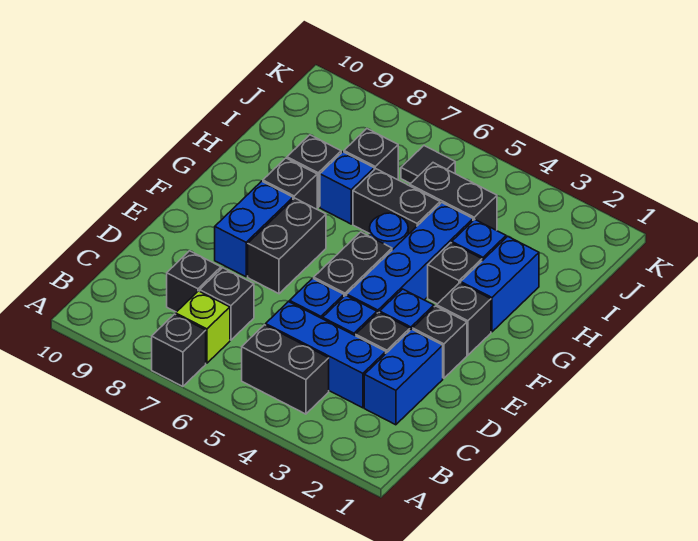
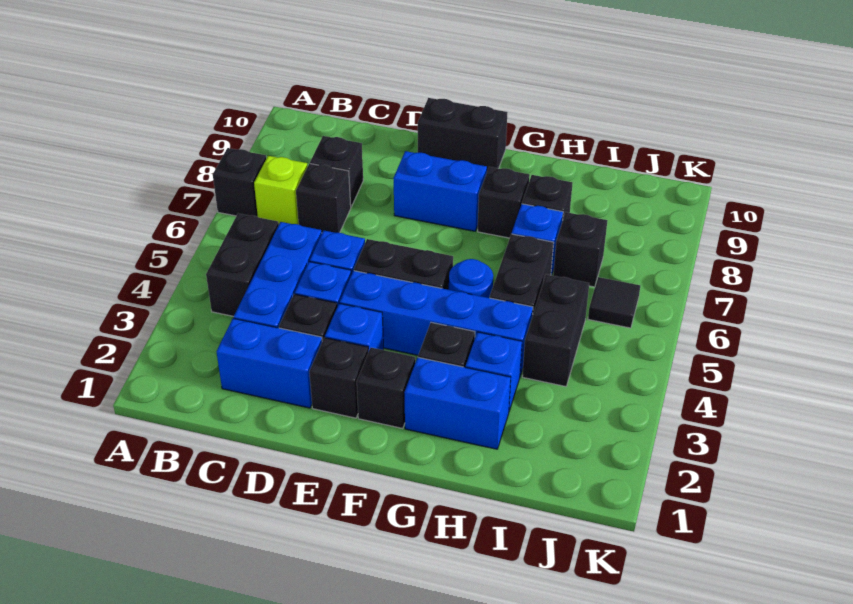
black 1x2 brick [248,198,326,294] -> black 1x2 brick moved to [418,98,507,171]

